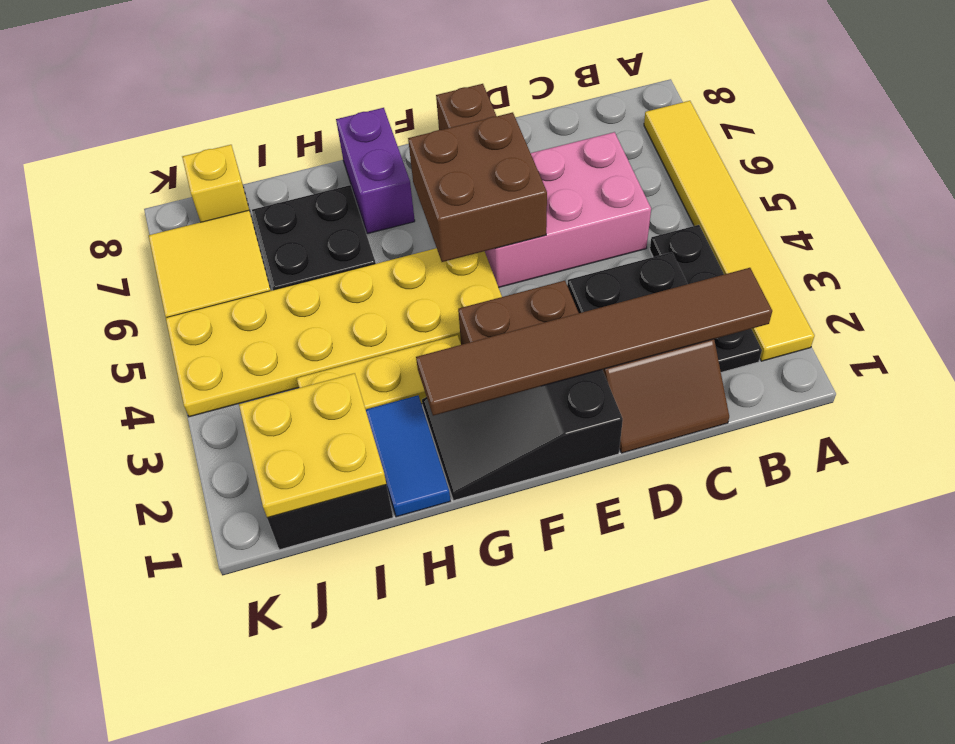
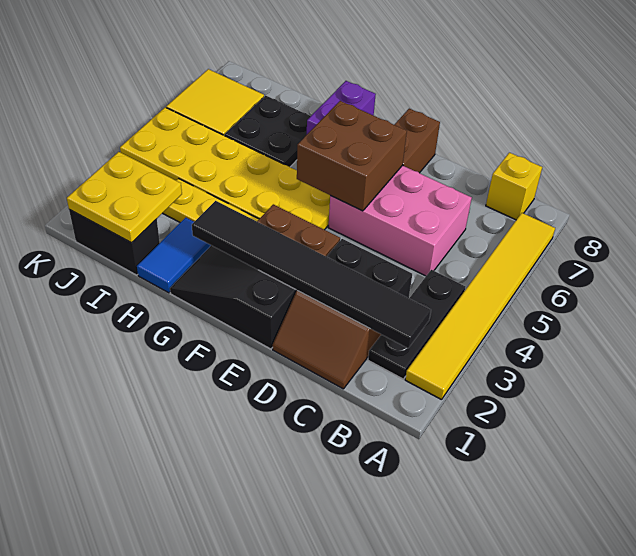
brown 1x6 tile [416,268,772,416] -> black 1x6 tile [192,201,431,348]
yellow 1x1 brick [182,145,249,222] -> yellow 1x1 brick moved to [486,153,542,220]

